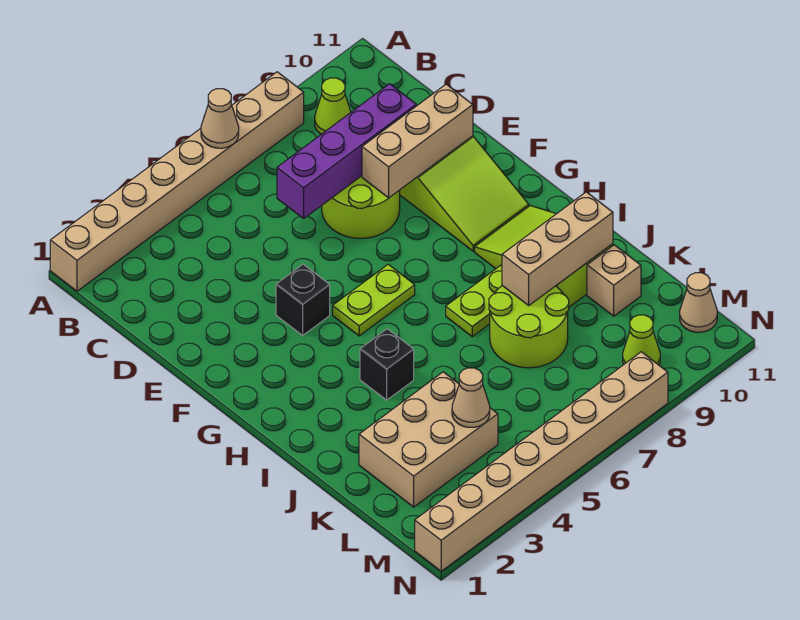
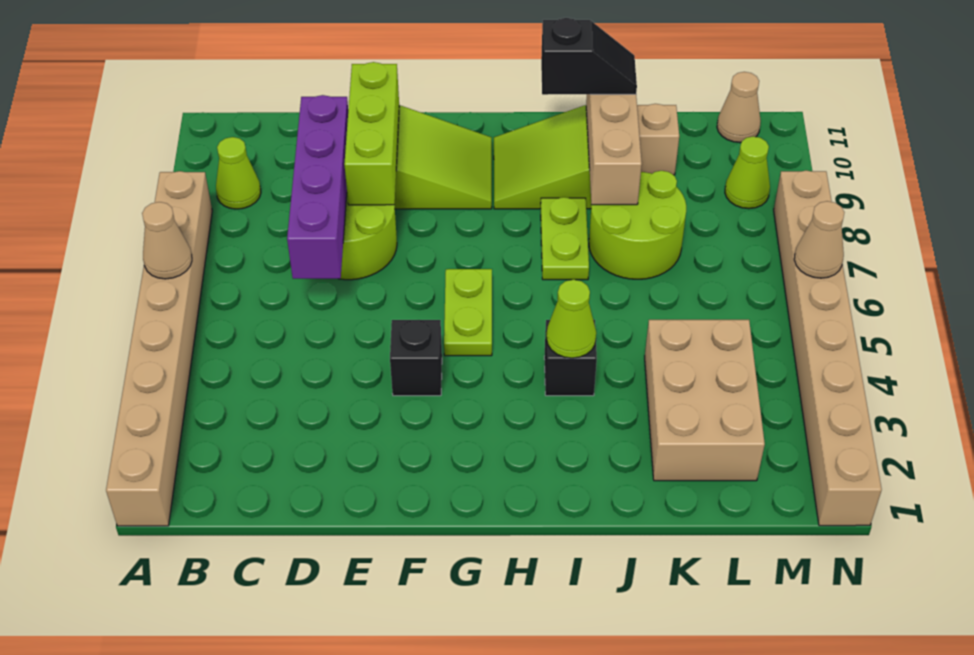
tan 1x3 brick [362,84,473,198] -> lime 1x3 brick [344,62,399,205]
none -> lime 1x1 cone [546,280,596,358]
none -> black 1x2 slope [541,18,637,95]
tan 1x1 cone [452,368,490,427] -> tan 1x1 cone moved to [794,201,844,278]

